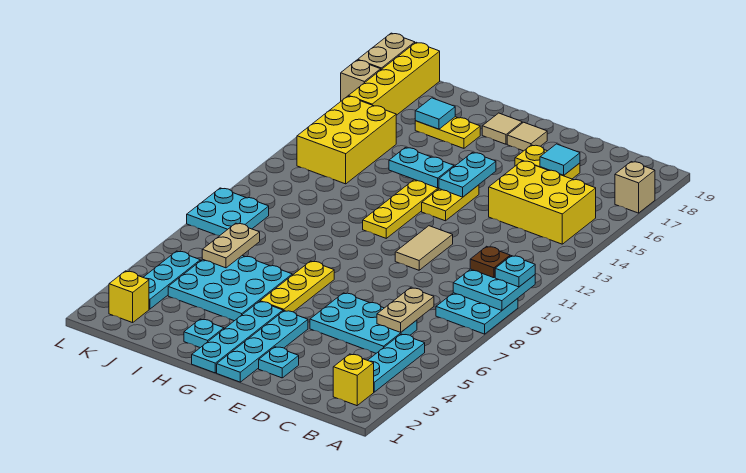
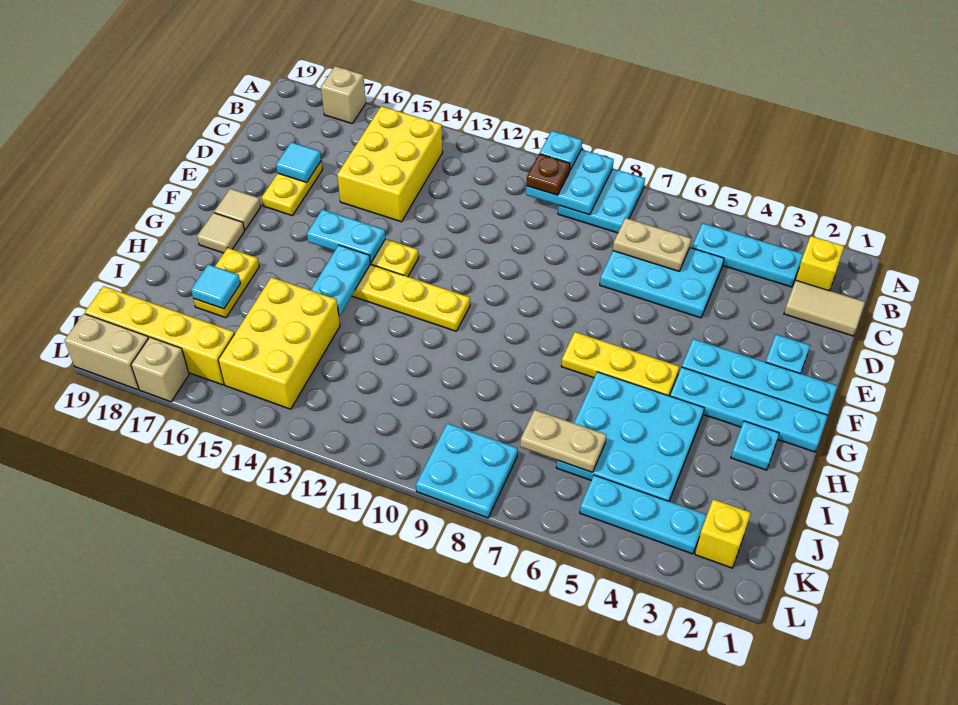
cyan 2x3 plate [310,293,417,353] -> cyan 2x3 plate turned to [600,248,724,318]
tan 1x2 tile [395,226,453,270] -> tan 1x2 tile moved to [784,281,865,336]
yellow 2x3 brick [297,96,396,184] -> yellow 2x3 brick turned to [218,277,340,409]

